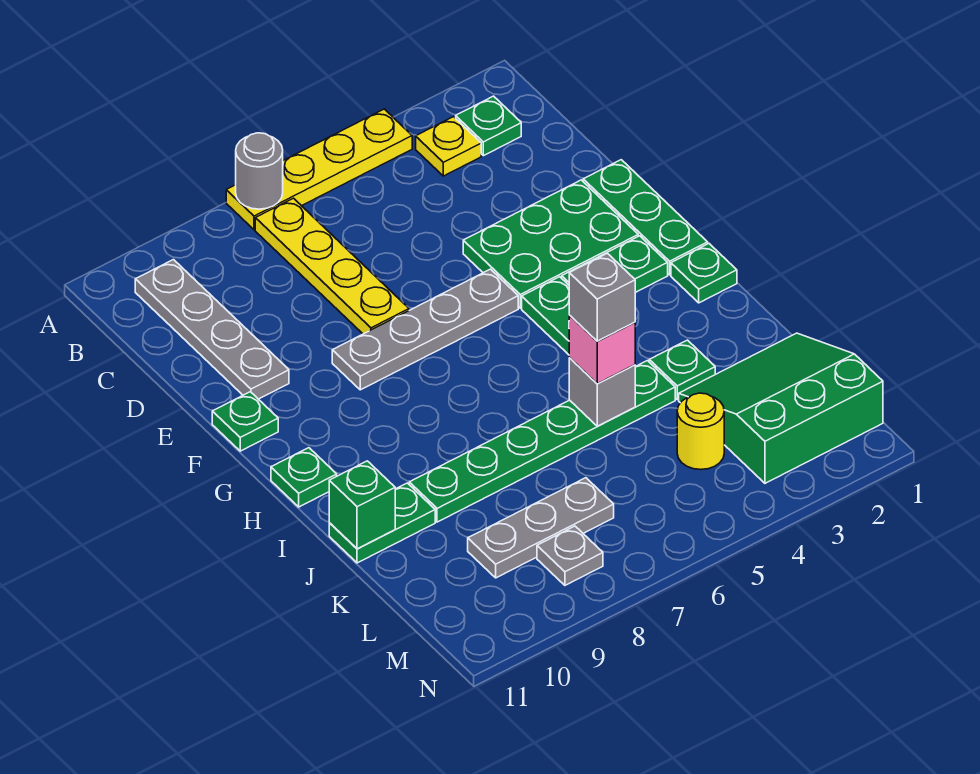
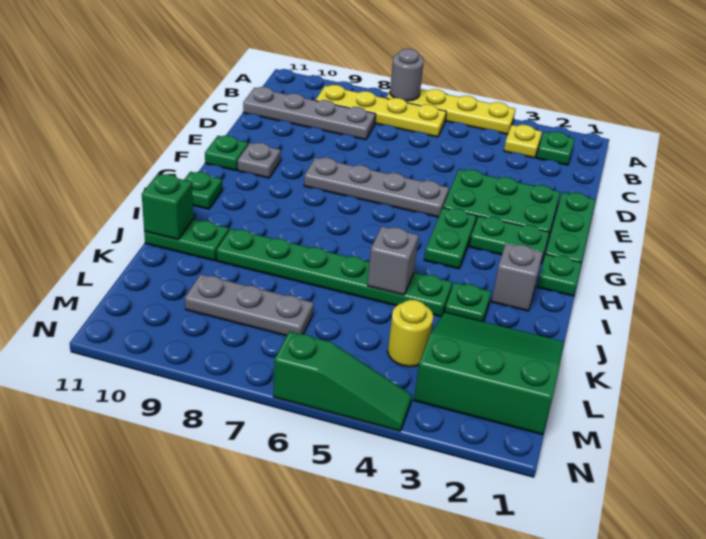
yellow 1x4 plate [255,198,409,334] -> yellow 1x4 plate turned to [316,85,446,137]
grey 1x4 plate [135,260,289,399] -> grey 1x4 plate turned to [243,87,376,140]
pink 1x1 brick [569,315,635,384] -> none
grey 1x1 brick [569,253,635,341] -> grey 1x1 brick moved to [492,243,543,311]
grey 1x1 plate [537,526,603,585] -> grey 1x1 plate moved to [238,143,281,178]
none -> green 1x3 slope [273,331,412,431]

